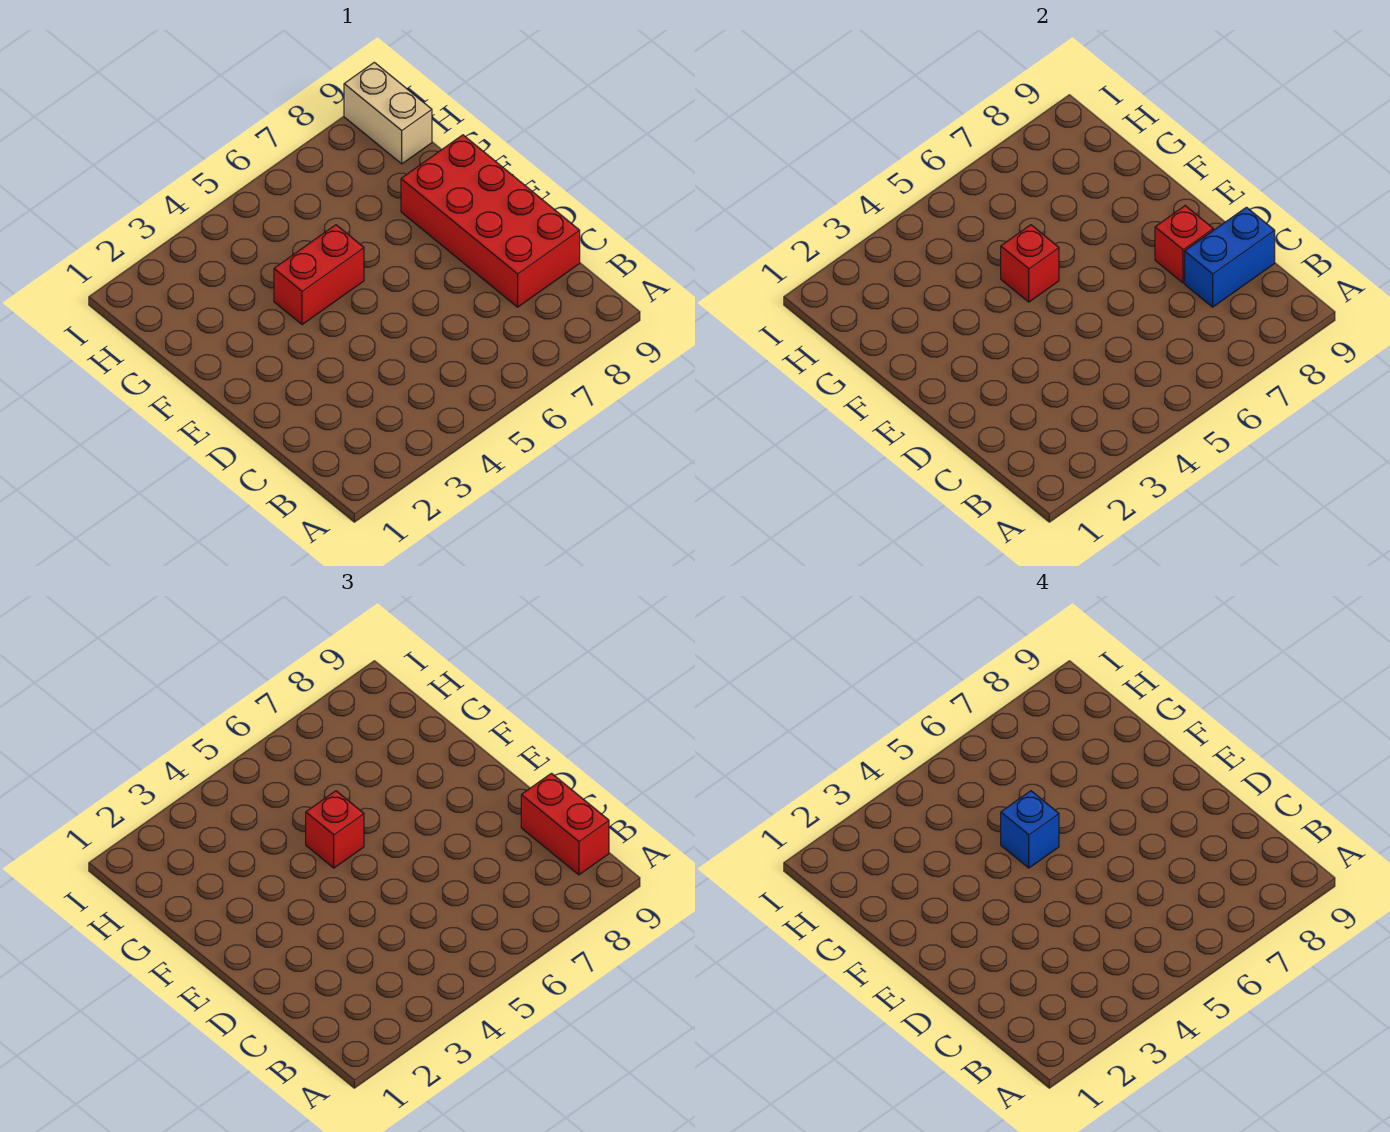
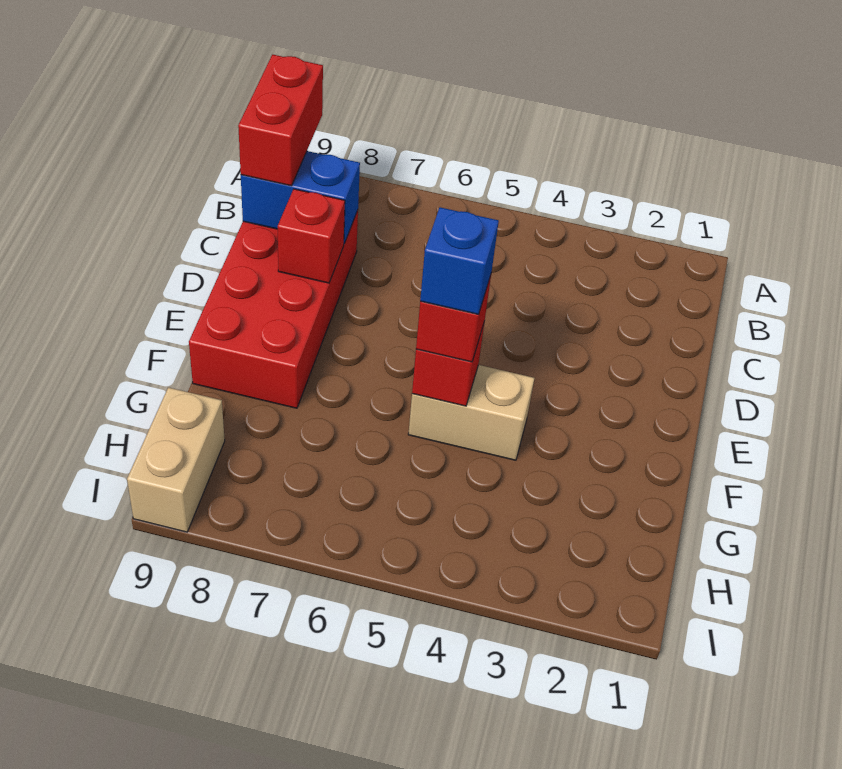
red 1x2 brick [274,225,364,325] -> tan 1x2 brick [408,365,534,460]

